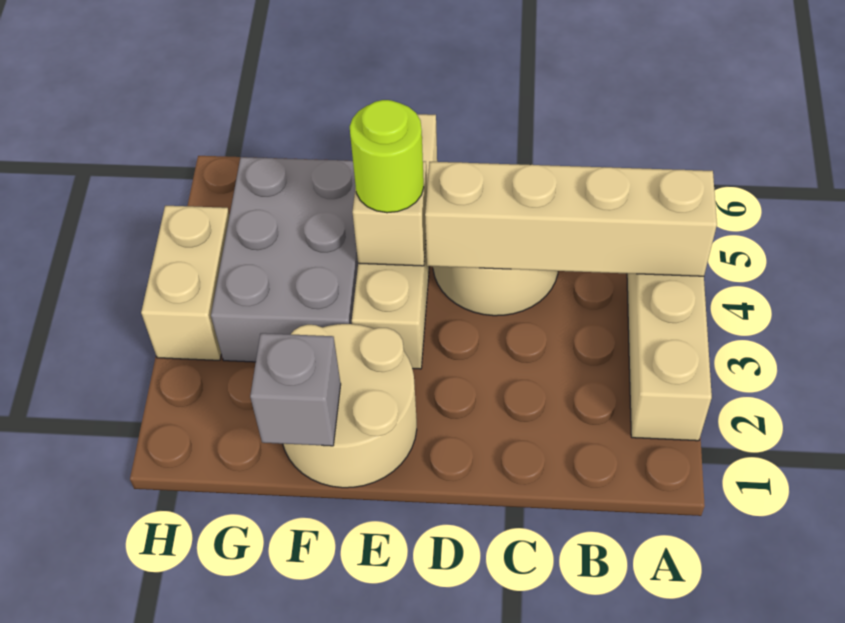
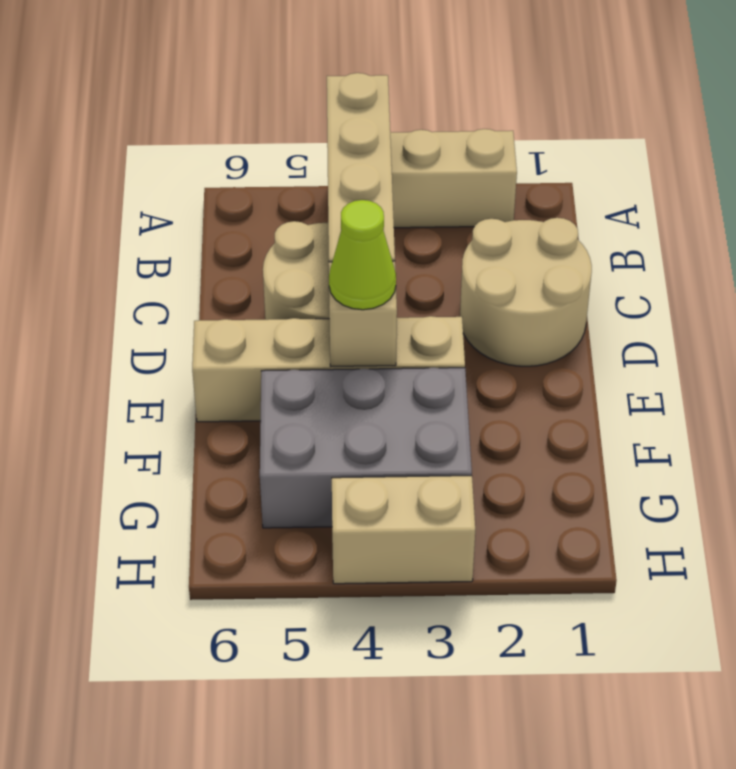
tan 2x2 round brick [283,324,417,488] -> tan 2x2 round brick moved to [460,218,592,366]
lime 1x1 round brick [350,100,424,213] -> lime 1x1 cone [329,200,396,310]
grey 1x1 brick [250,333,341,446] -> none

